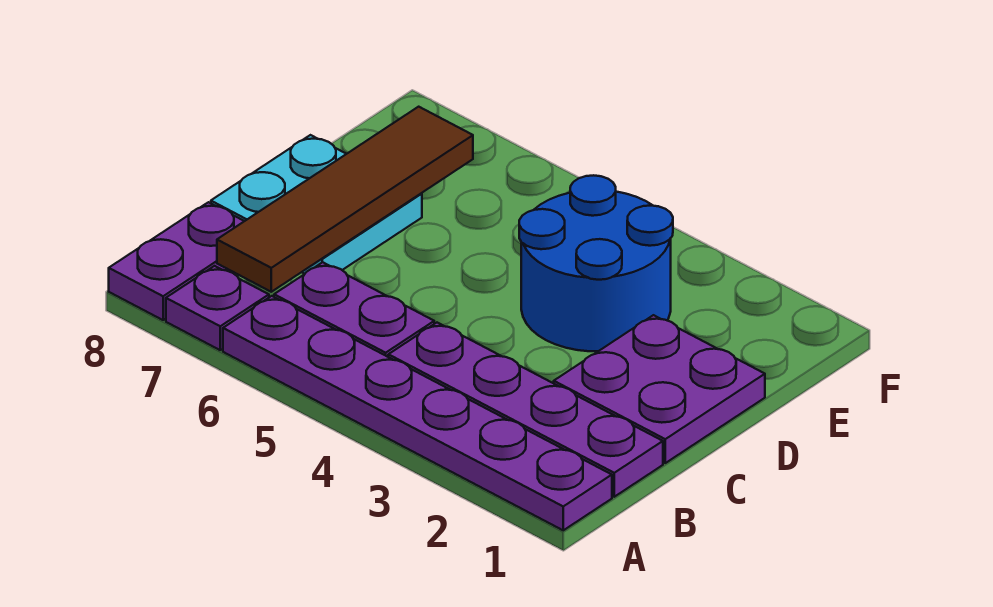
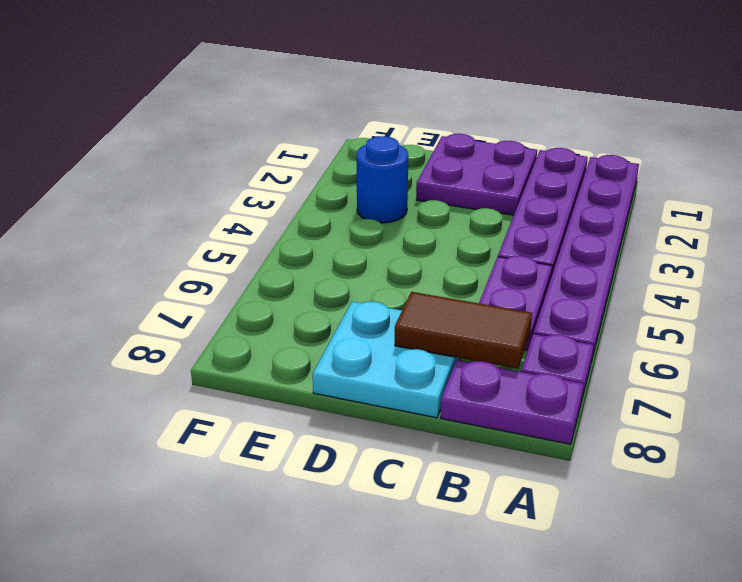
brown 1x4 tile [217,107,473,292] -> brown 1x2 tile [395,292,532,369]
blue 2x2 round brick [519,175,673,351] -> blue 1x1 round brick [357,136,408,223]

